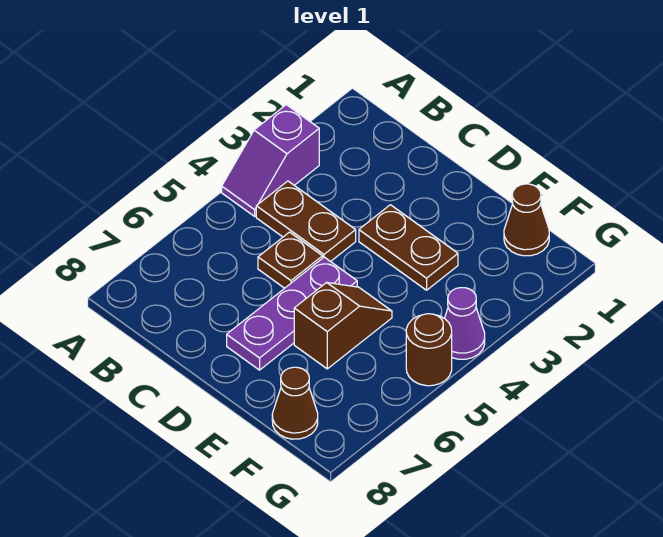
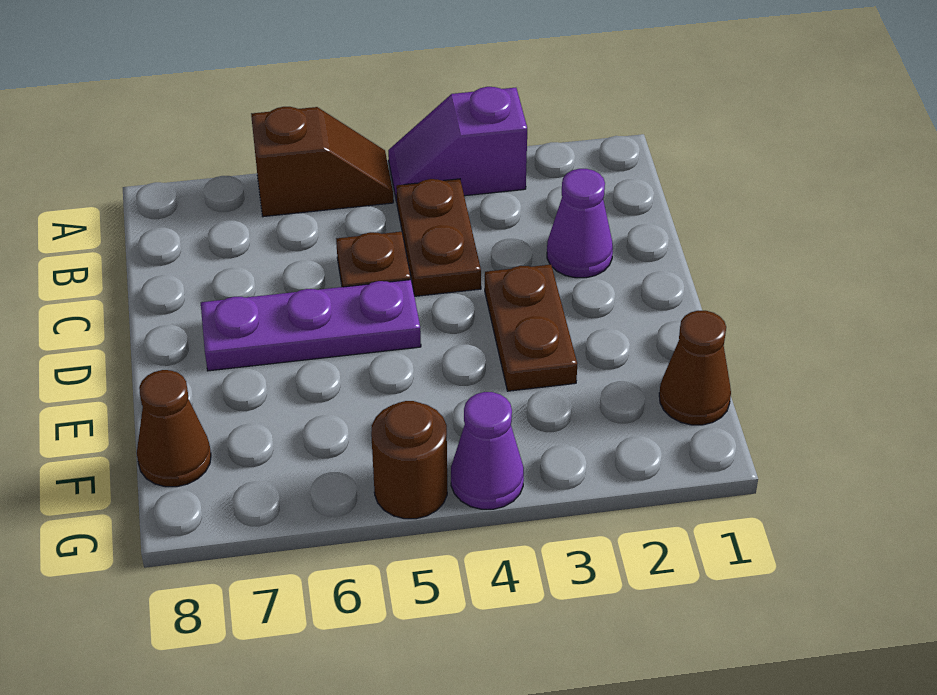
none -> purple 1x1 cone [547,169,613,278]
brown 1x2 slope [294,282,392,369] -> brown 1x2 slope moved to [251,107,393,217]

